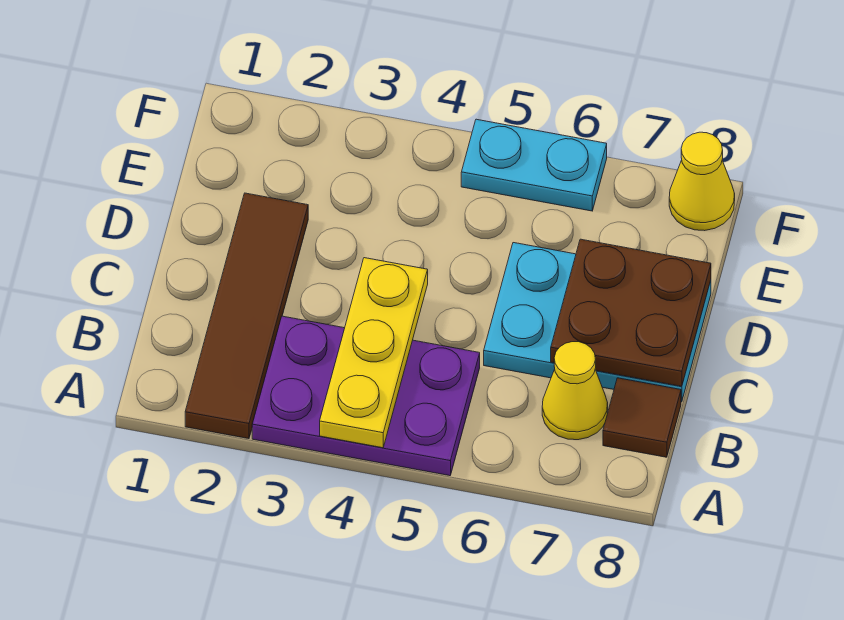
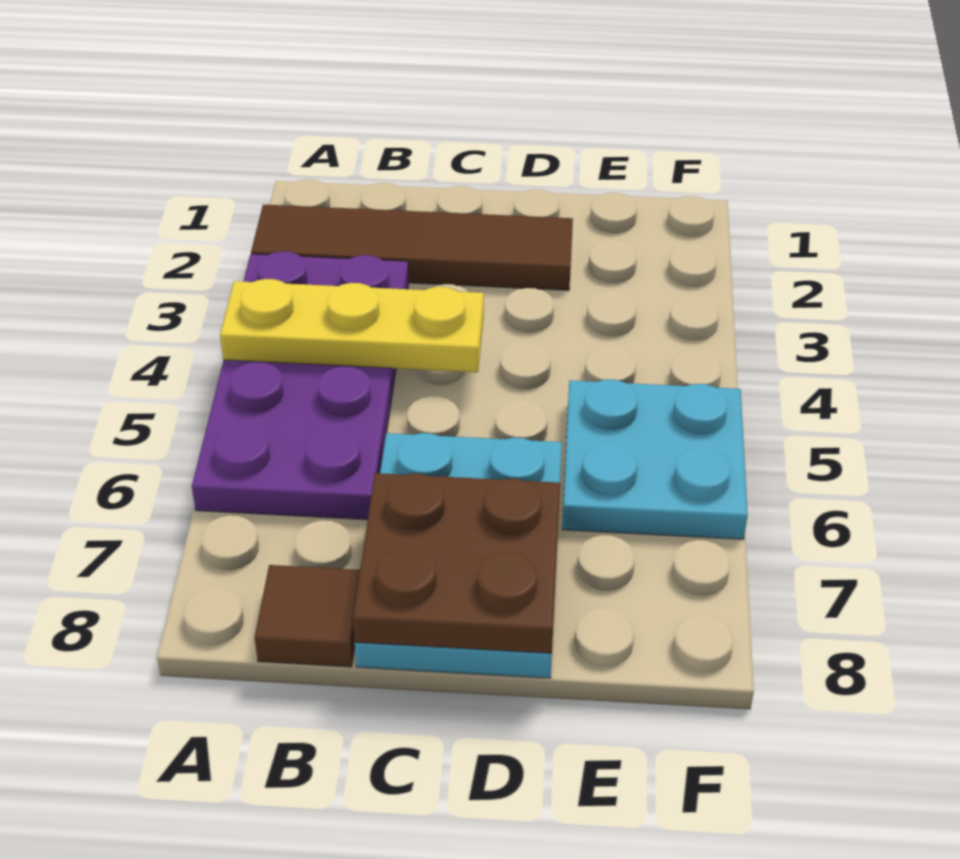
purple 2x3 plate [252,316,480,476] -> purple 2x4 plate [192,251,409,520]
yellow 1x1 cone [542,342,608,440] -> none
cyan 1x2 plate [461,119,607,211] -> cyan 2x2 plate [562,379,748,539]
yellow 1x1 cone [669,132,735,231] -> none

